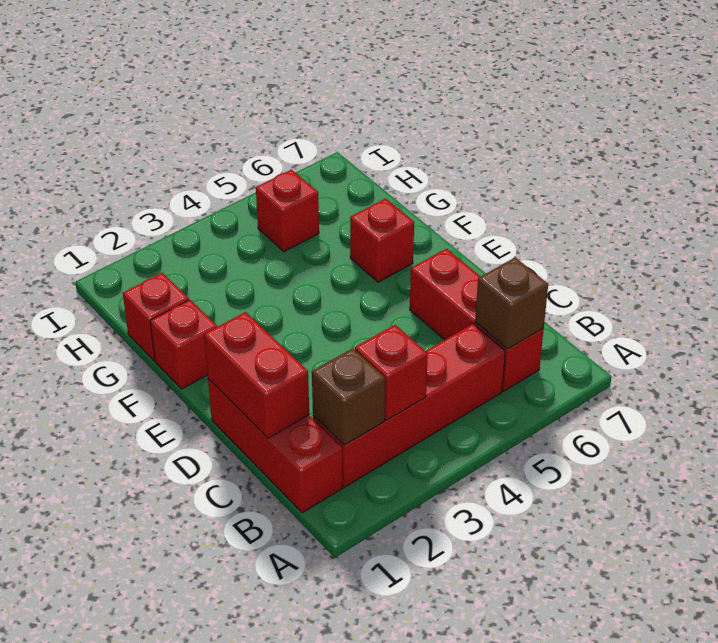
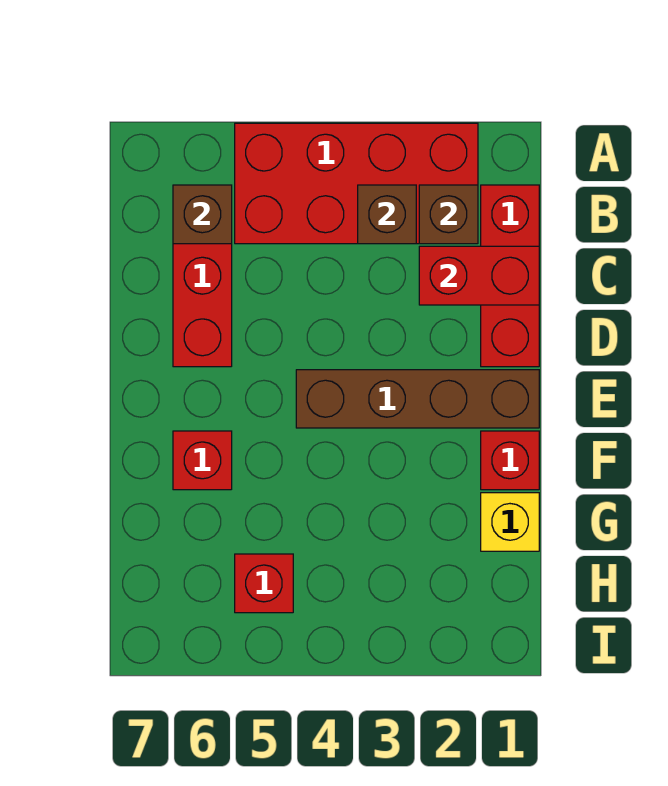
red 1x4 brick [313,324,505,487] -> red 2x4 brick [235,123,478,244]
red 1x1 brick [355,325,428,420] -> brown 1x1 brick [358,185,416,244]
red 1x2 brick [204,312,309,438] -> red 1x2 brick turned to [419,246,539,305]
none -> brown 1x4 brick [296,370,539,428]
red 1x1 brick [123,273,189,360] -> yellow 1x1 brick [481,493,539,551]

